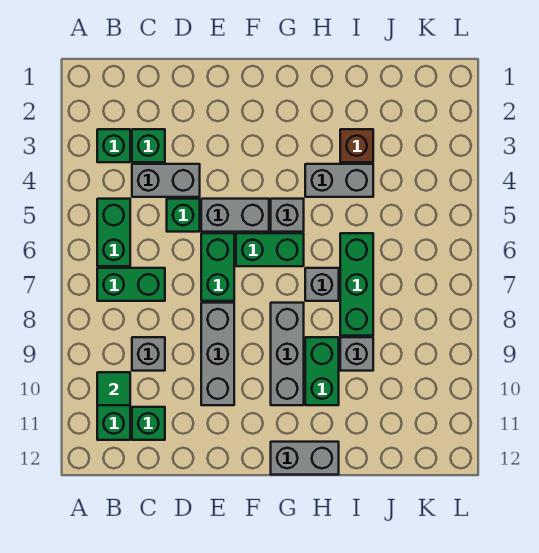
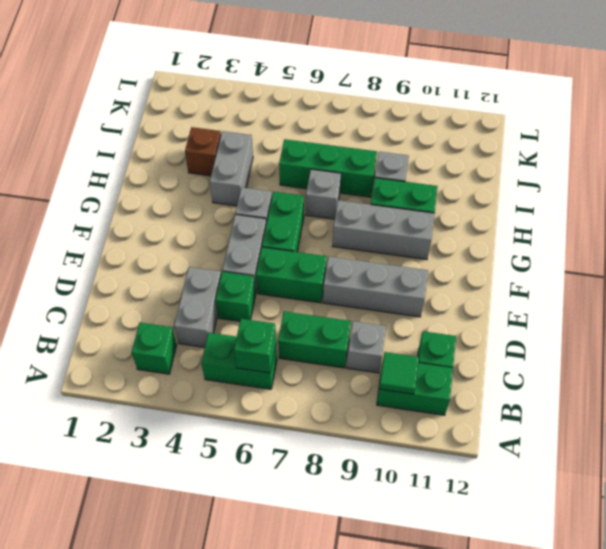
green 1x2 brick [97,268,165,301] -> green 1x2 brick turned to [278,311,351,368]
green 1x1 brick [132,129,165,162] -> green 1x1 brick moved to [234,319,276,373]
grey 1x2 brick [271,442,339,475] -> none

